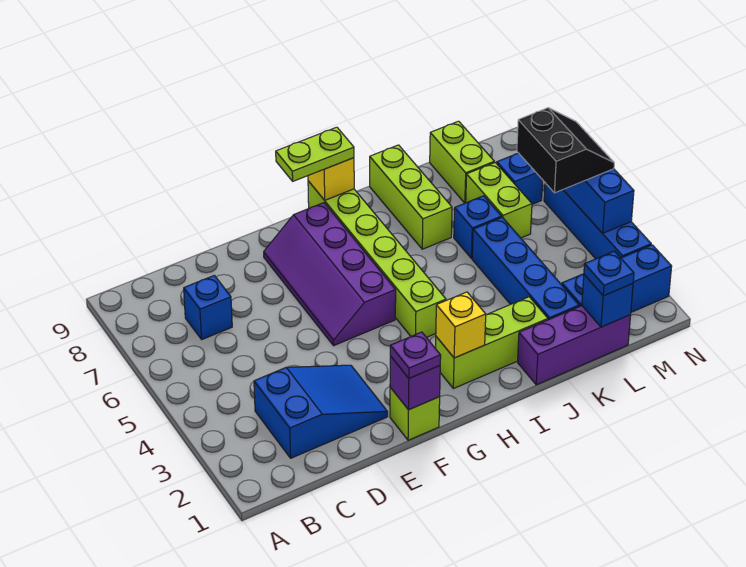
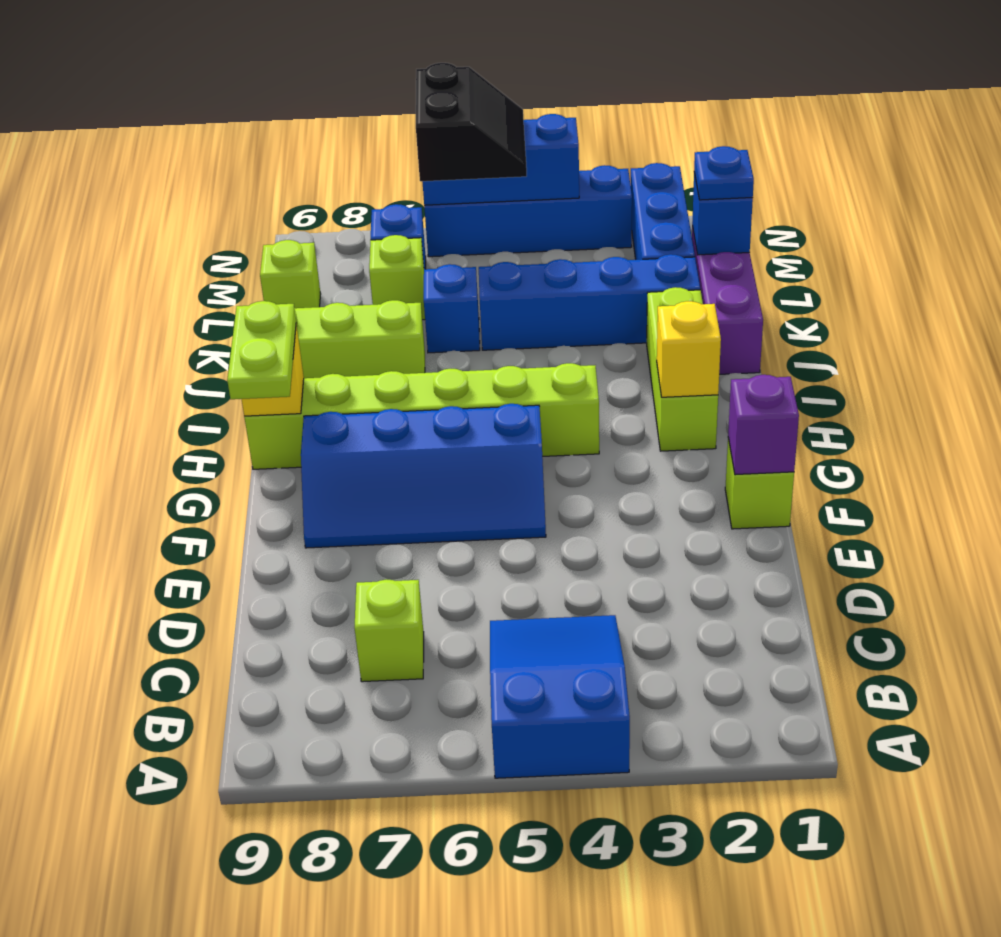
blue 2x3 slope [254,365,388,458] -> blue 2x3 slope moved to [490,615,630,778]
blue 1x1 brick [184,275,232,339] -> lime 1x1 brick [354,579,424,682]
purple 1x1 plate [390,332,441,378] -> none
purple 2x4 slope [264,203,396,346] -> blue 2x4 slope [301,404,546,548]
lime 1x2 brick [466,163,532,238] -> lime 1x1 brick [369,235,425,320]
lime 1x2 brick [430,121,494,203] -> lime 1x1 brick [260,240,321,308]
black 2x2 slope [517,108,614,193] -> black 2x2 slope turned to [416,63,527,181]

